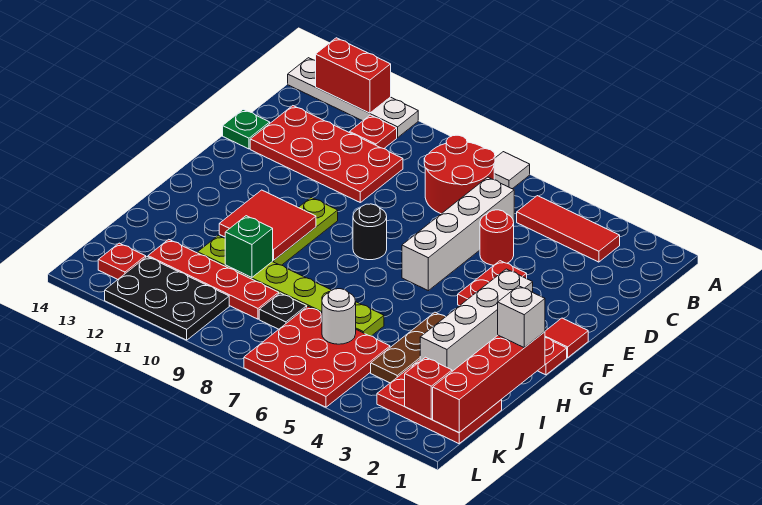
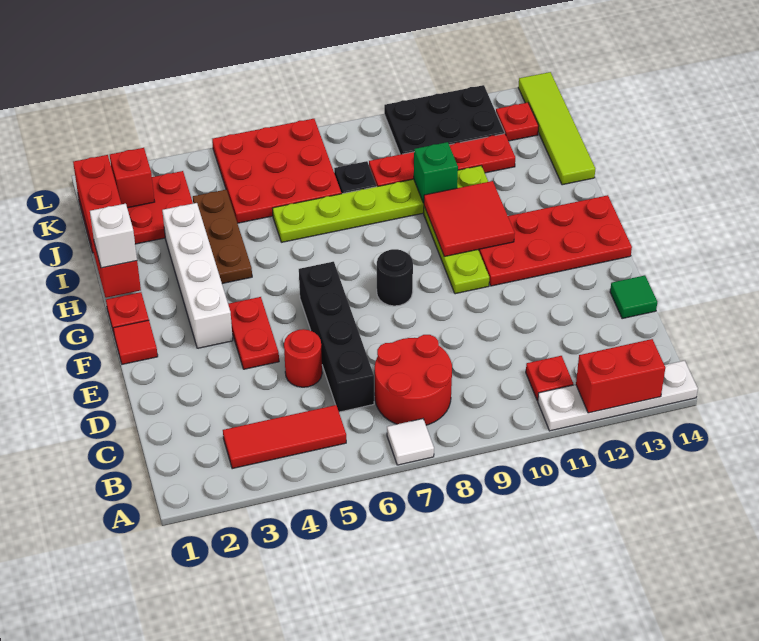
white 1x4 brick [402,177,514,291] -> black 1x4 brick [299,262,374,412]
red 2x4 plate [250,106,403,202] -> red 2x4 plate moved to [478,195,632,286]
green 1x1 plate [223,109,270,149] -> green 1x1 tile [610,275,657,319]
none -> lime 1x4 tile [518,72,595,185]
white 1x1 round brick [322,289,356,344] -> none

